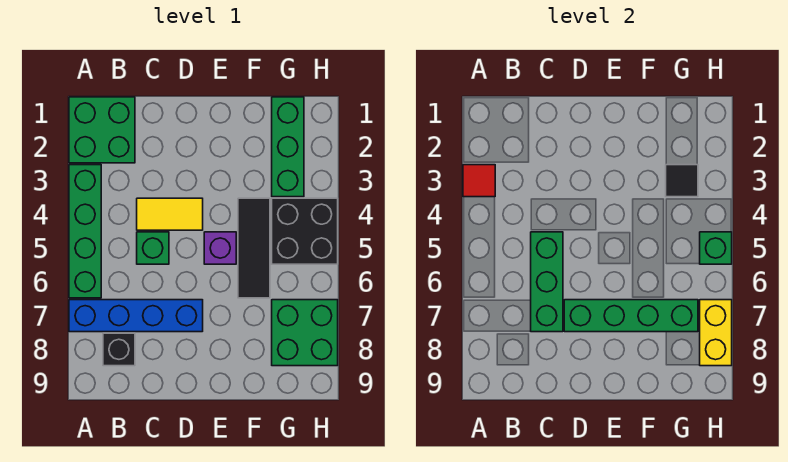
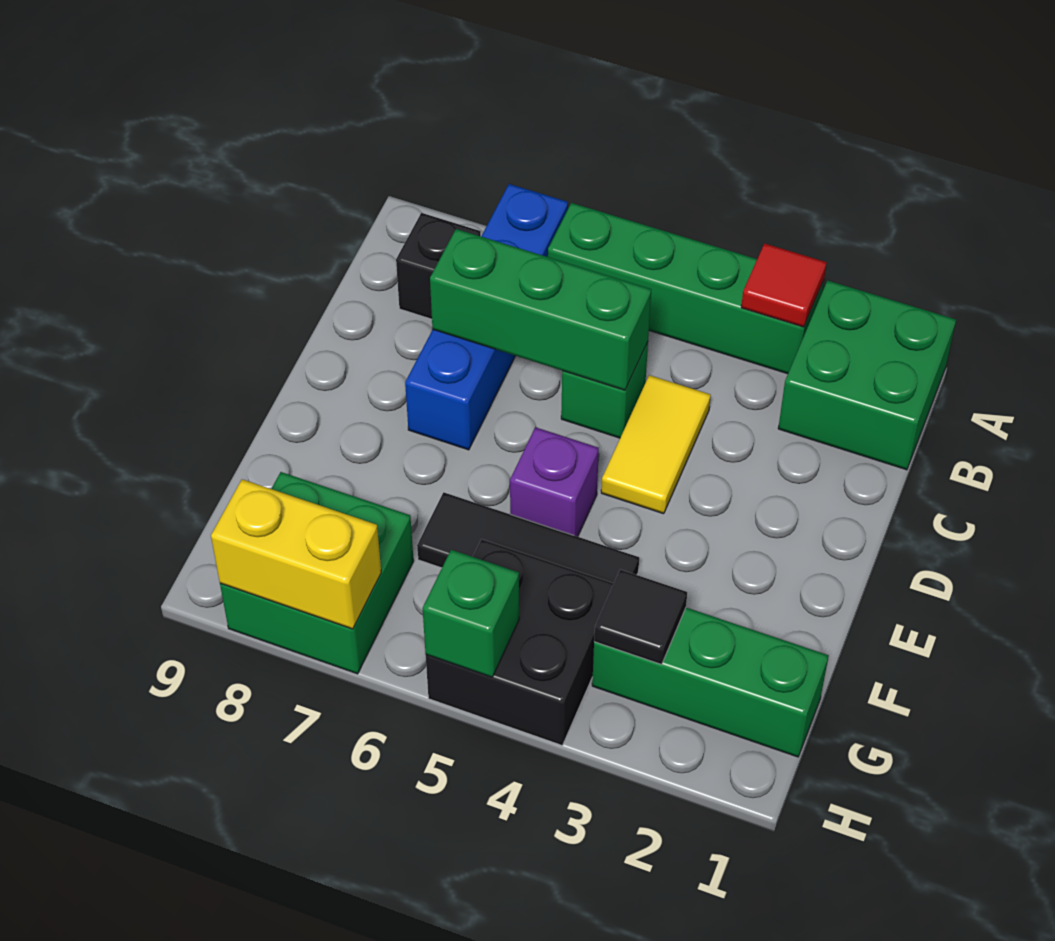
green 1x4 brick [564,300,698,332] -> none

